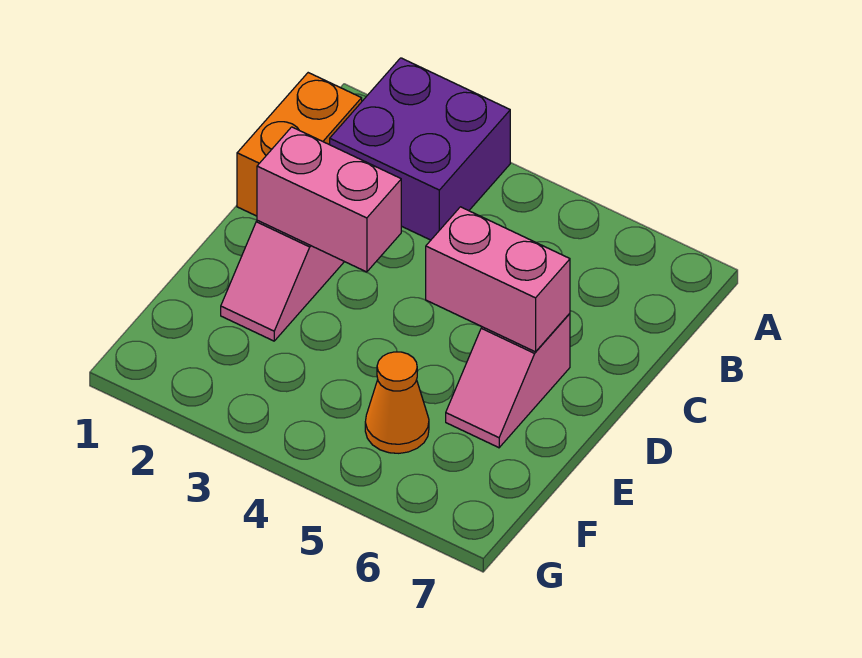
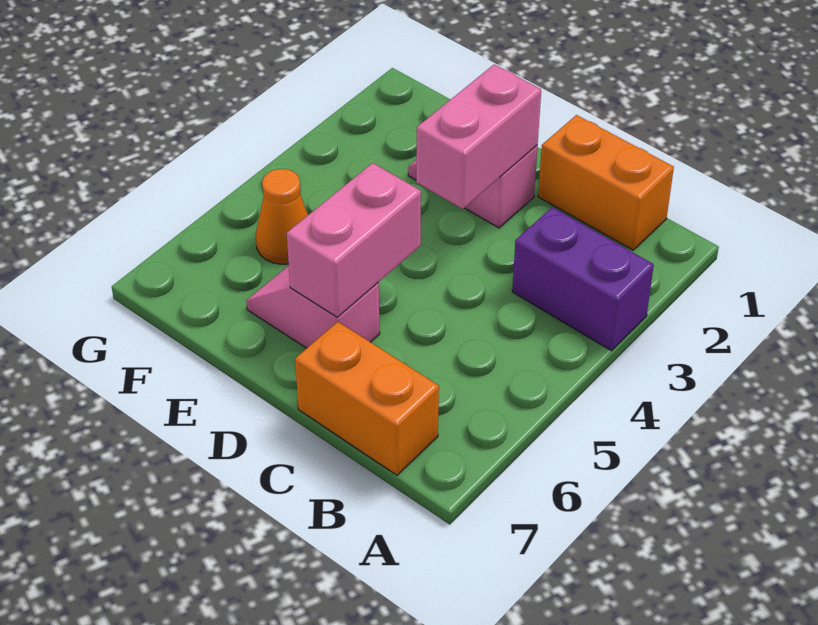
purple 2x2 brick [330,58,510,240] -> purple 1x2 brick [512,207,654,351]
none -> orange 1x2 brick [295,322,439,475]

